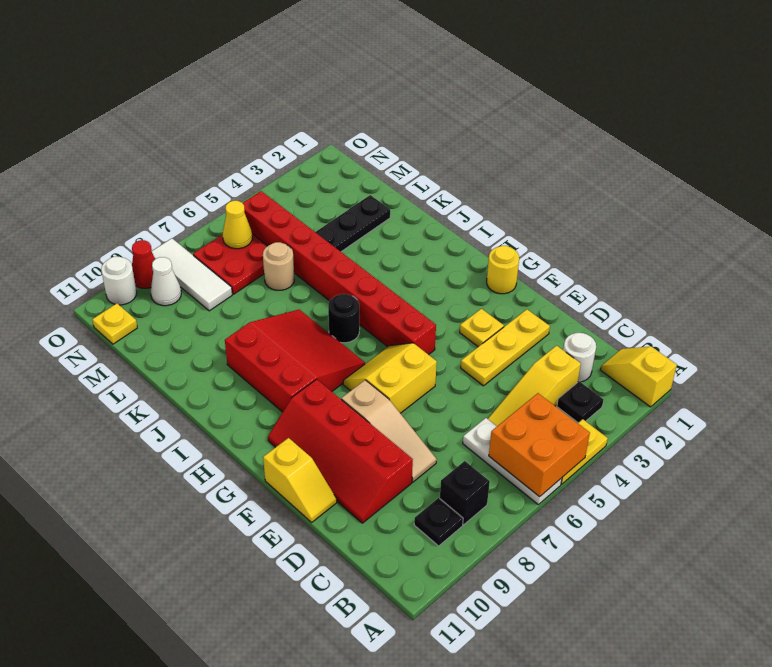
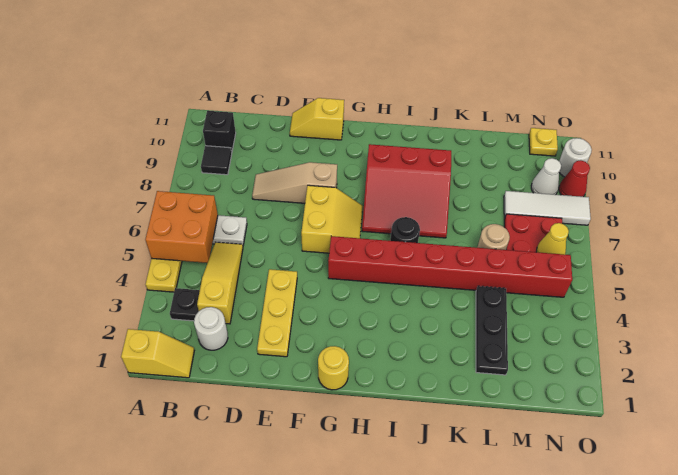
black 1x1 brick [440,461,490,525] -> black 1x1 brick moved to [203,111,236,152]
black 1x1 plate [414,498,463,546] -> black 1x1 tile [201,146,232,175]
red 2x4 slope [268,379,413,523] -> none
yellow 1x1 plate [460,309,504,347] -> none

